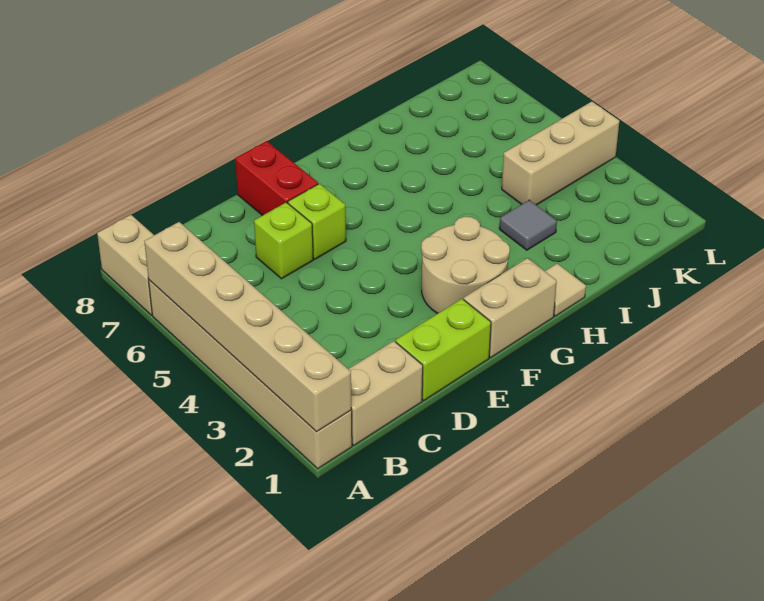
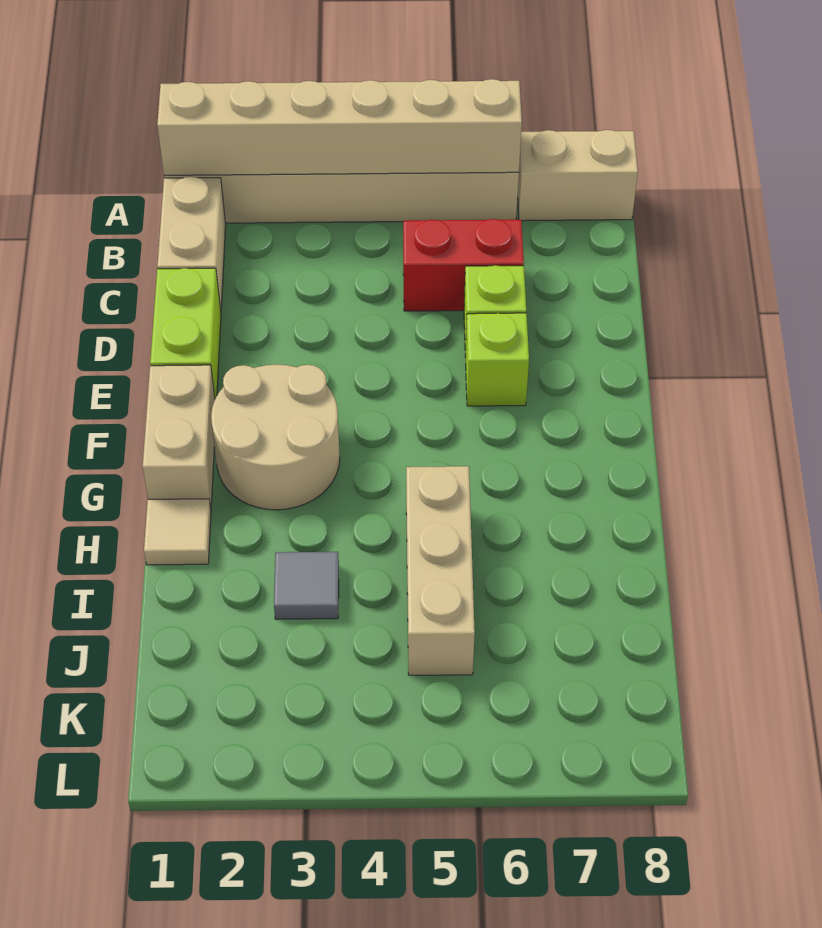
red 1x2 brick [235,141,318,216] -> red 1x2 brick moved to [403,219,524,311]
tan 1x3 brick [502,102,619,205] -> tan 1x3 brick moved to [406,466,475,675]

